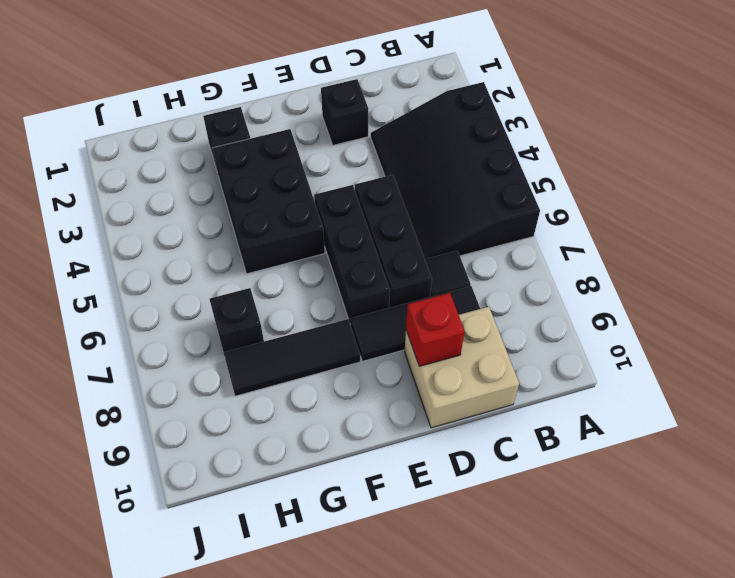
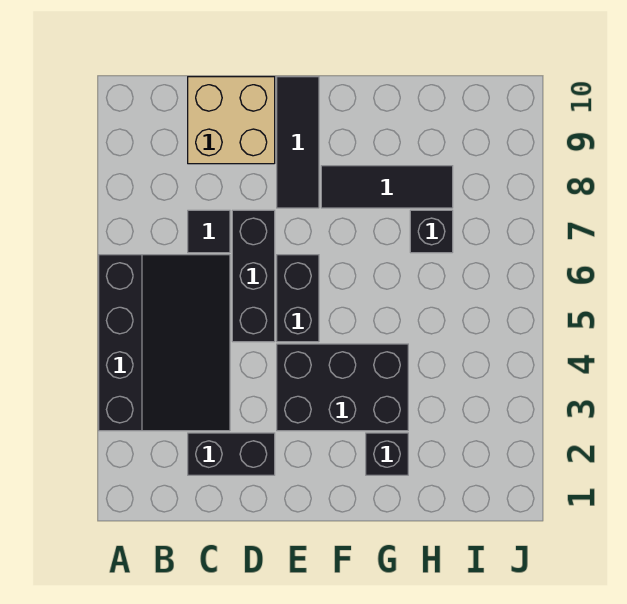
black 1x3 tile [350,286,480,361] -> black 1x3 tile turned to [277,77,319,208]
black 1x1 brick [321,79,368,145] -> black 1x2 brick [188,433,275,475]
red 1x1 brick [406,293,465,366] -> none
black 1x3 brick [314,185,390,324] -> black 1x2 brick [277,255,319,342]
black 2x3 brick [213,129,325,274] -> black 2x3 brick turned to [277,344,408,431]

